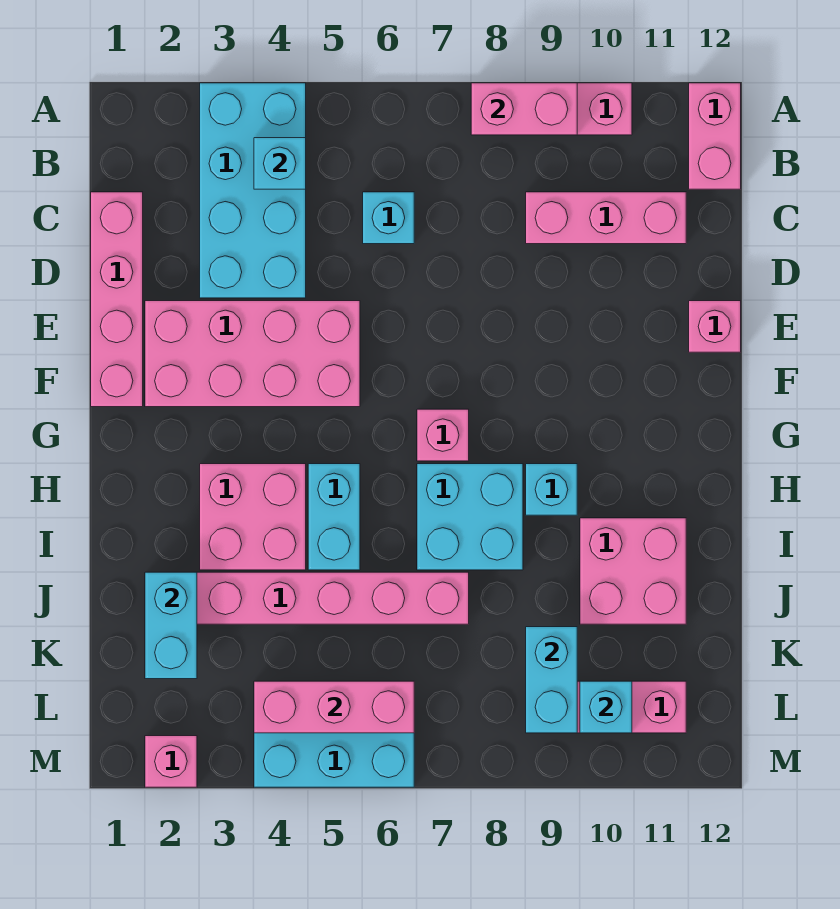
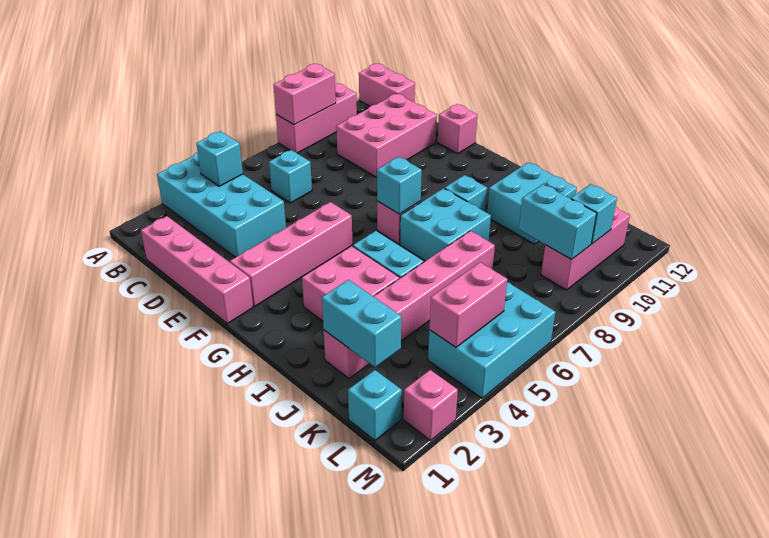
pink 1x3 brick [526,192,686,244] -> pink 2x3 brick [336,94,437,177]
pink 2x4 brick [145,301,360,407] -> pink 1x4 brick [230,202,352,307]
none -> cyan 1x1 brick [377,157,422,214]
pink 2x2 brick [580,518,686,624] -> cyan 2x2 brick [487,162,577,244]
none -> cyan 1x1 brick [348,370,402,440]
pink 1x3 brick [254,681,414,733] -> pink 1x2 brick [429,262,507,347]

